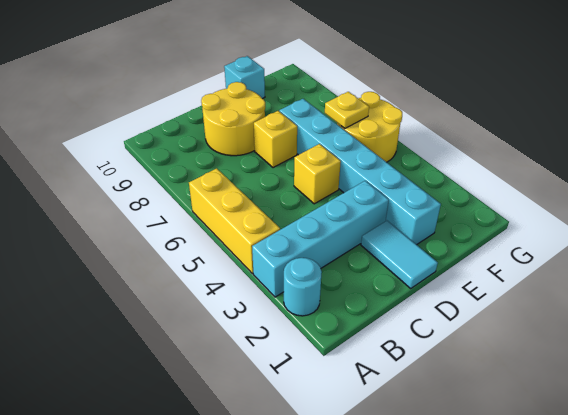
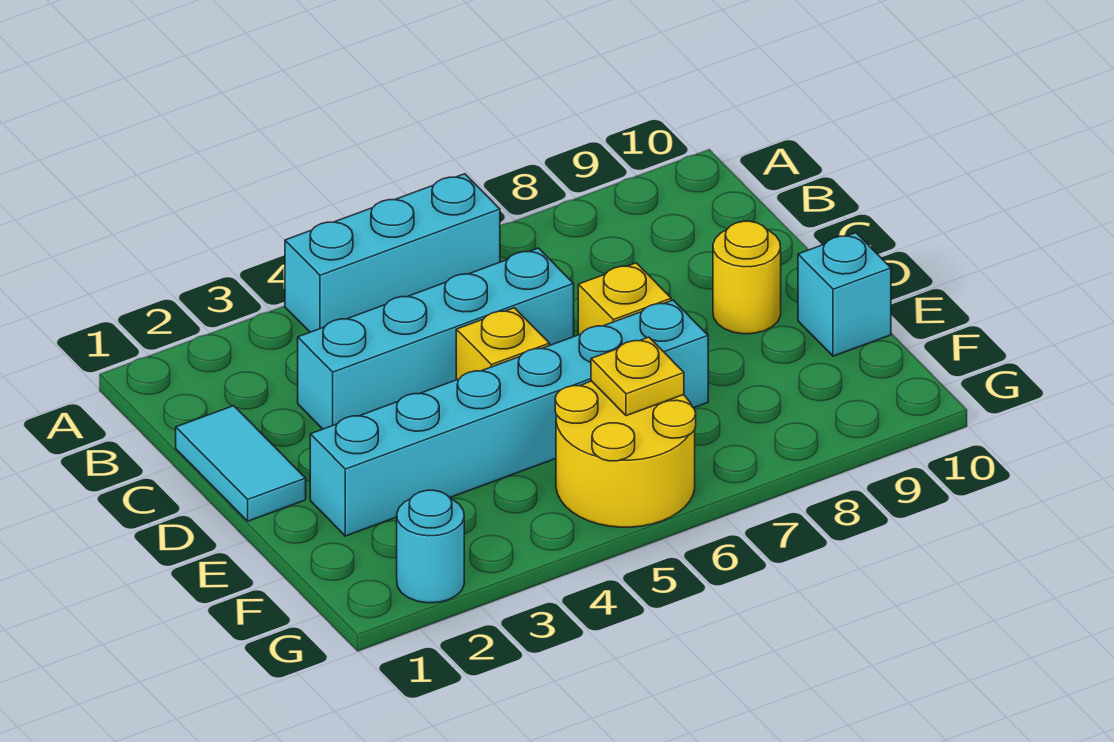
cyan 1x1 round brick [284,258,322,316] -> cyan 1x1 round brick moved to [397,490,464,603]
cyan 1x4 brick [252,181,389,297] -> cyan 1x4 brick turned to [298,248,574,429]
yellow 1x3 brick [189,168,280,274] -> cyan 1x3 brick [285,174,500,332]
yellow 2x2 round brick [201,82,265,156] -> yellow 1x1 round brick [713,221,781,334]
cyan 1x2 tile [361,221,438,288] -> cyan 1x2 tile turned to [176,406,306,521]

